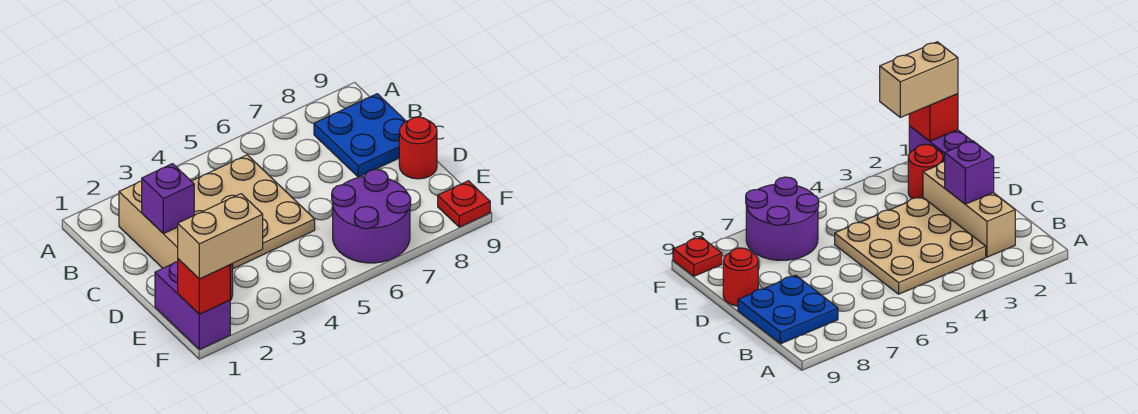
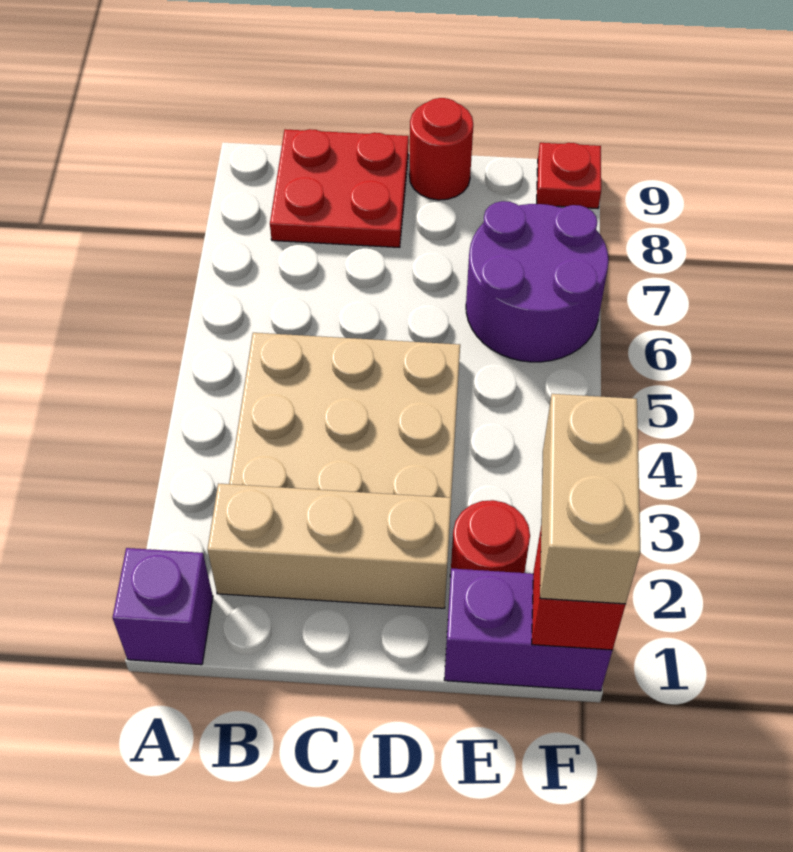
blue 2x2 plate [314,94,406,177] -> red 2x2 plate [270,129,409,248]
purple 1x1 brick [142,164,194,234] -> purple 1x1 brick moved to [112,548,213,665]

